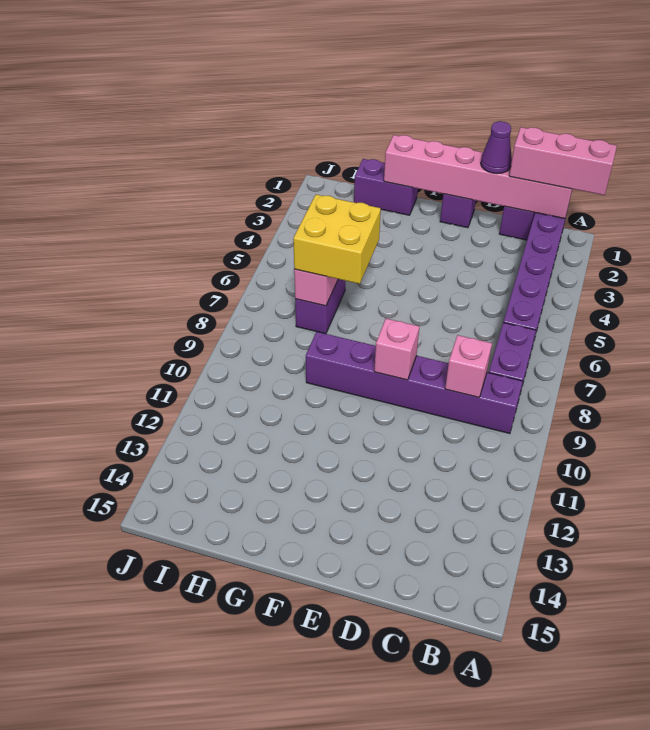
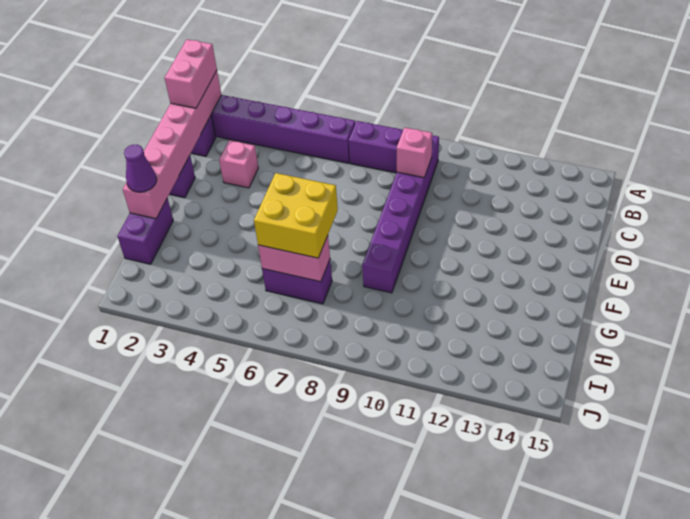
pink 1x3 brick [509,127,617,195] -> pink 1x2 brick [165,39,217,108]
purple 1x1 cone [481,121,512,174] -> purple 1x1 cone moved to [124,145,157,192]
pink 1x1 brick [374,318,419,380] -> pink 1x1 brick moved to [219,140,258,188]

